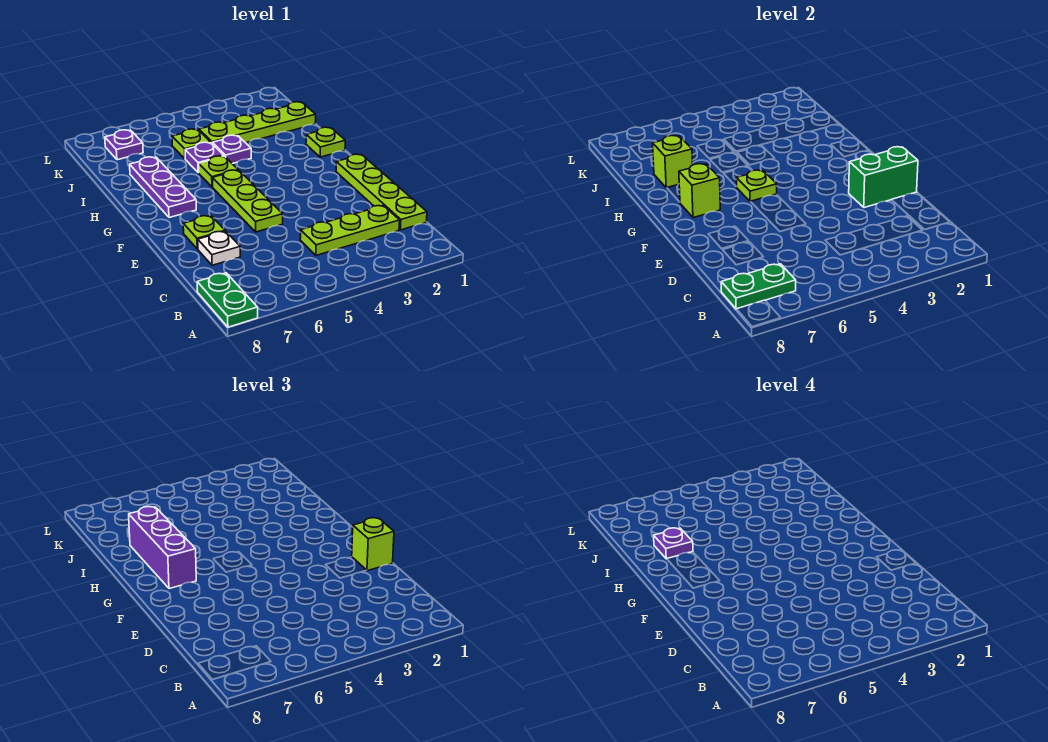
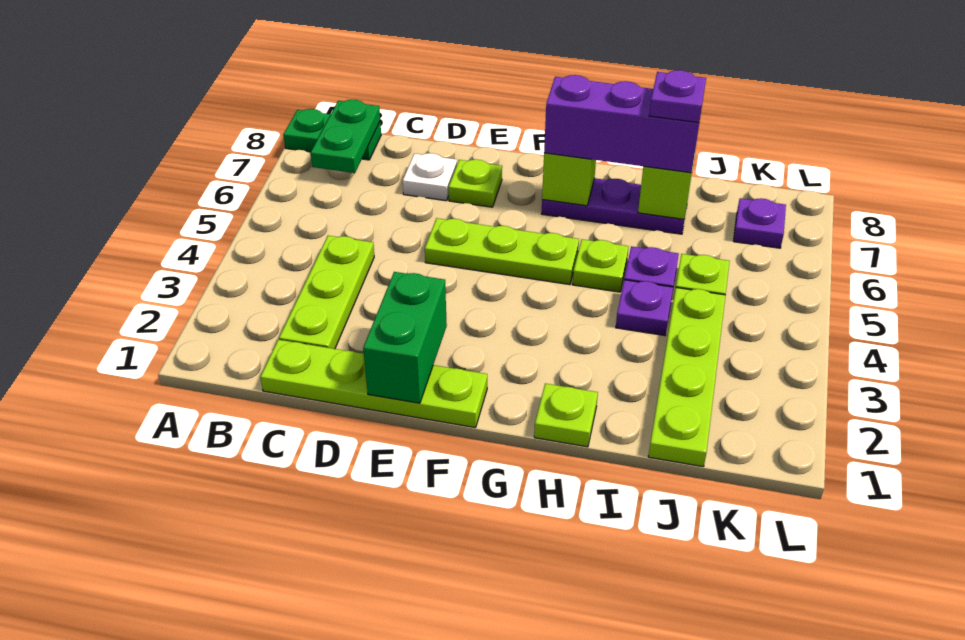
lime 1x1 brick [352,518,394,571] -> none
lime 1x1 plate [736,170,777,202] -> none

